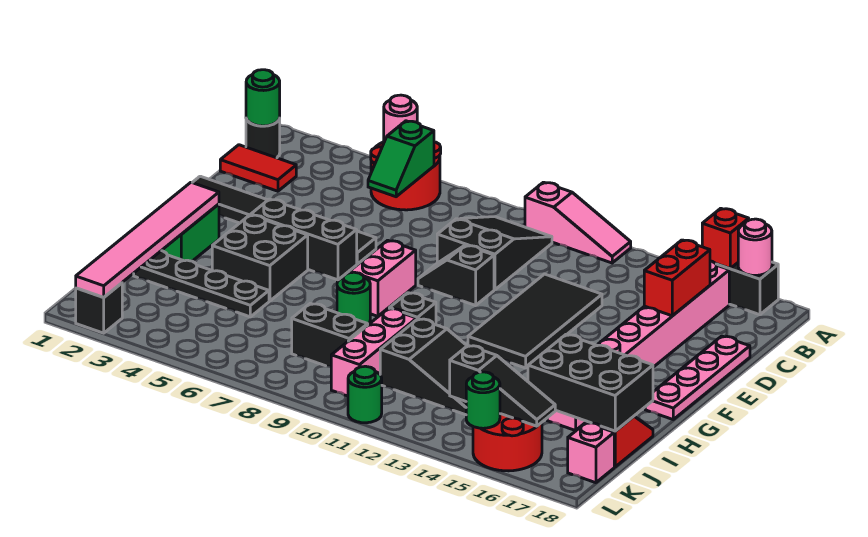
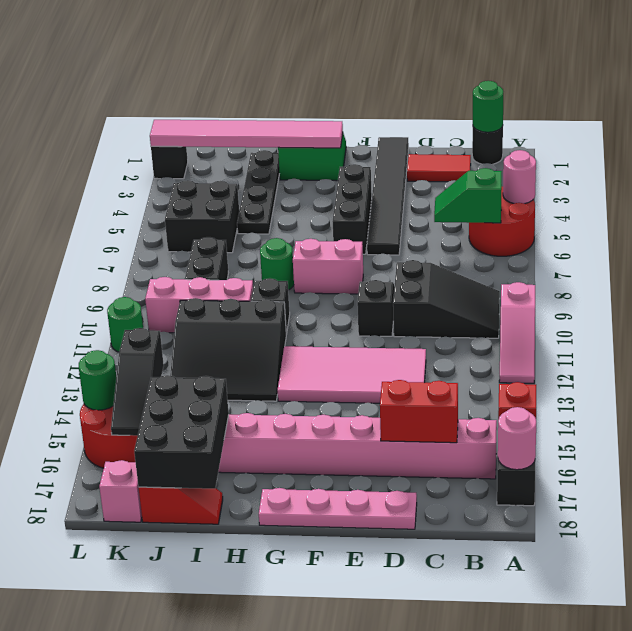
red 1x2 tile [220,145,296,191] -> red 1x2 tile turned to [407,154,471,182]
black 2x4 tile [468,274,602,368] -> pink 2x4 tile [277,346,426,403]
black 2x2 brick [212,215,308,301] -> black 2x2 brick moved to [165,180,239,253]
black 2x3 slope [380,319,467,415] -> black 3x3 slope [170,298,286,401]

